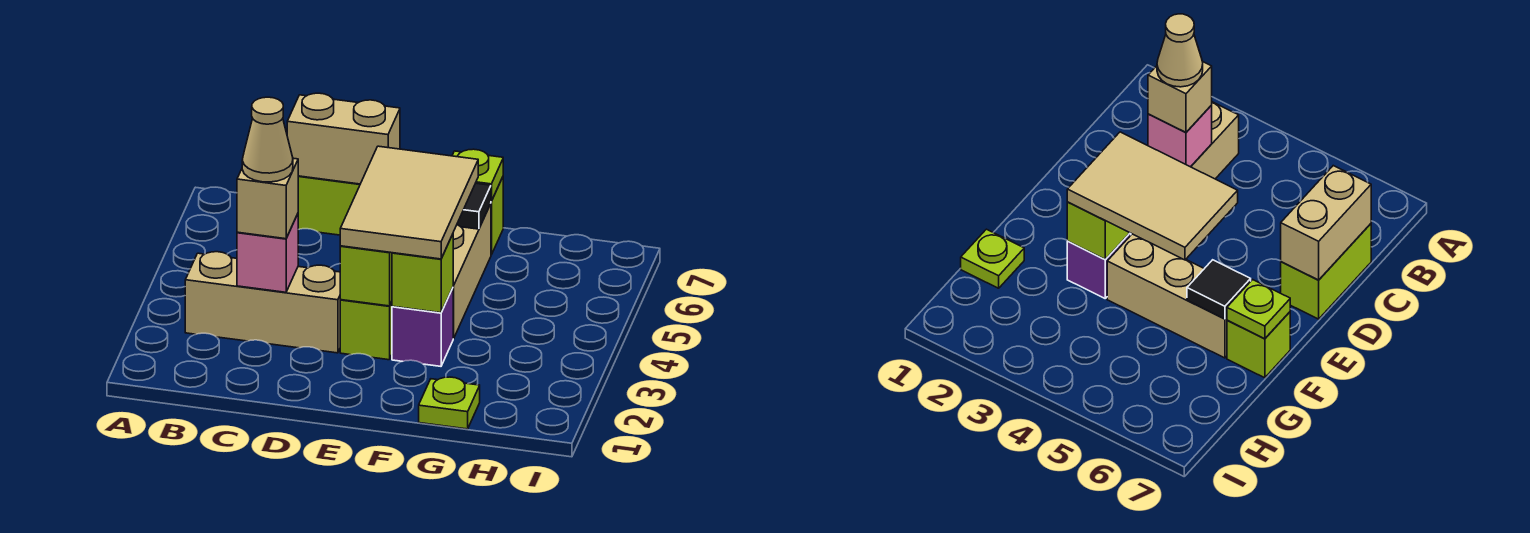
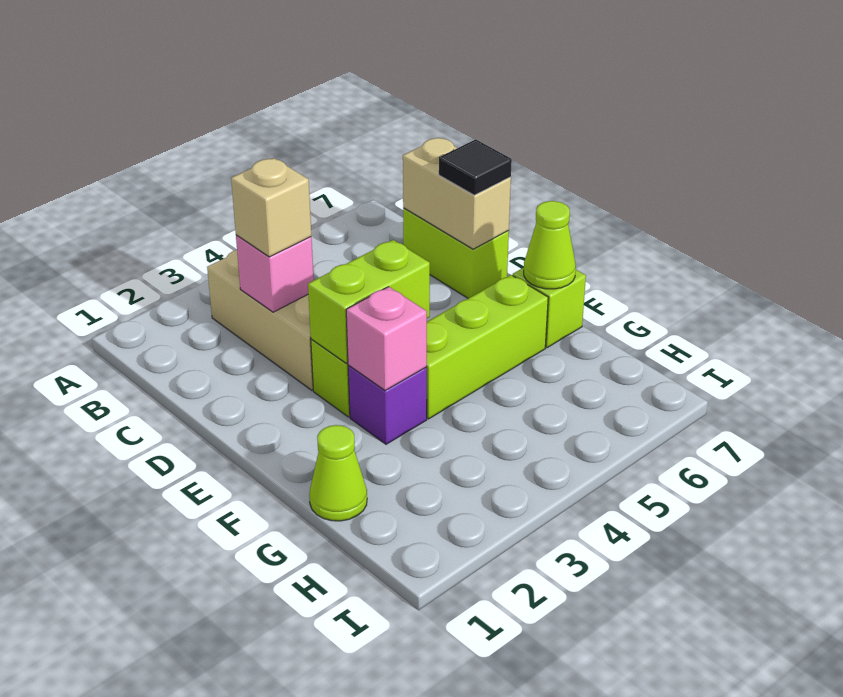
tan 1x1 cone [242,97,293,182] -> none
tan 2x3 tile [340,146,478,259] -> none
lime 1x1 brick [392,234,454,313] -> pink 1x1 brick [346,287,427,391]
tan 1x3 brick [453,204,491,338] -> lime 1x3 brick [426,275,548,419]
black 1x1 tile [457,183,491,229] -> black 1x1 tile moved to [439,139,512,195]
lime 1x1 plate [452,149,503,201] -> lime 1x1 cone [524,201,576,289]
lime 1x1 plate [419,377,480,429] -> lime 1x1 cone [309,425,367,521]

